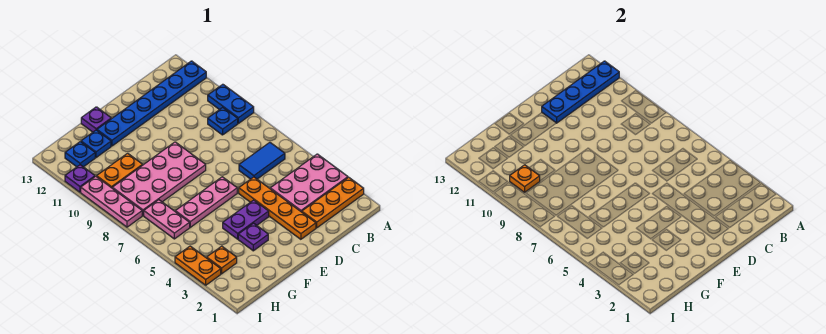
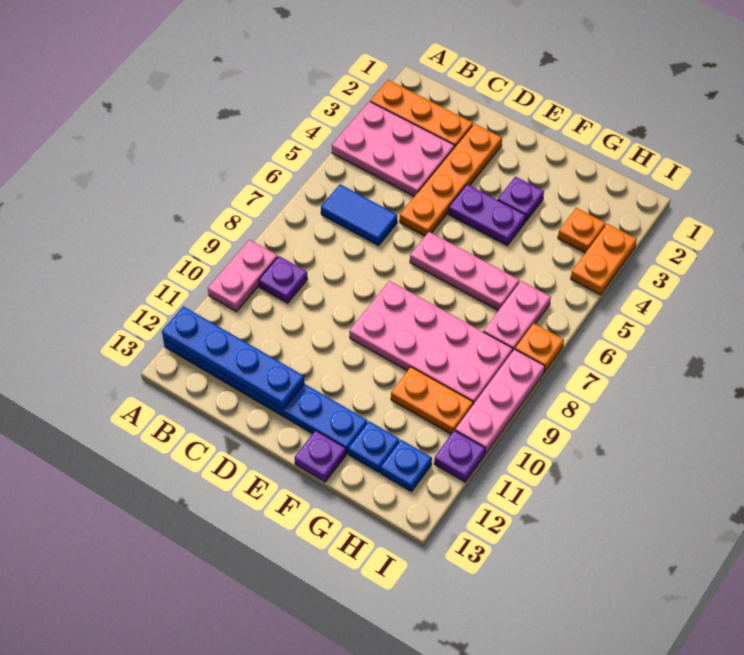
blue 1x2 plate [208,84,254,123] -> pink 1x2 plate [208,240,278,311]
blue 1x1 plate [208,107,238,135] -> purple 1x1 plate [259,256,308,303]
orange 1x1 plate [510,165,540,192] -> orange 1x1 plate moved to [515,323,564,372]

